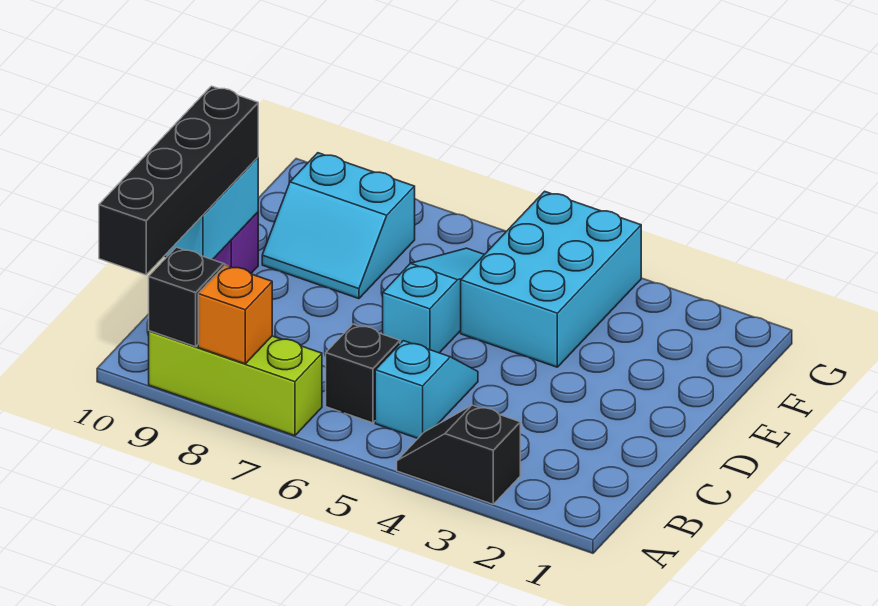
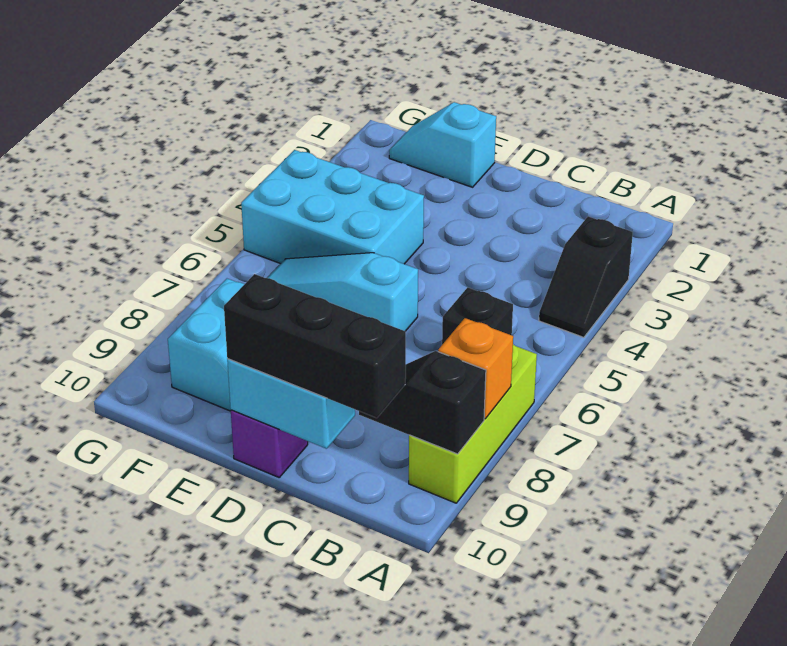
black 1x4 brick [99,86,258,275] -> black 1x3 brick [224,274,406,418]
cyan 1x2 slope [375,341,478,438] -> cyan 1x2 slope moved to [389,102,496,187]

